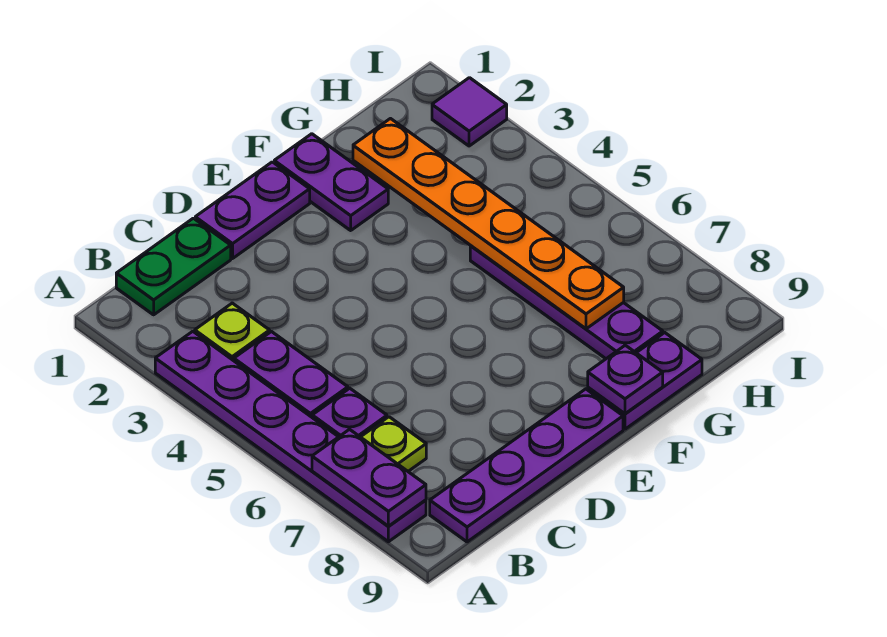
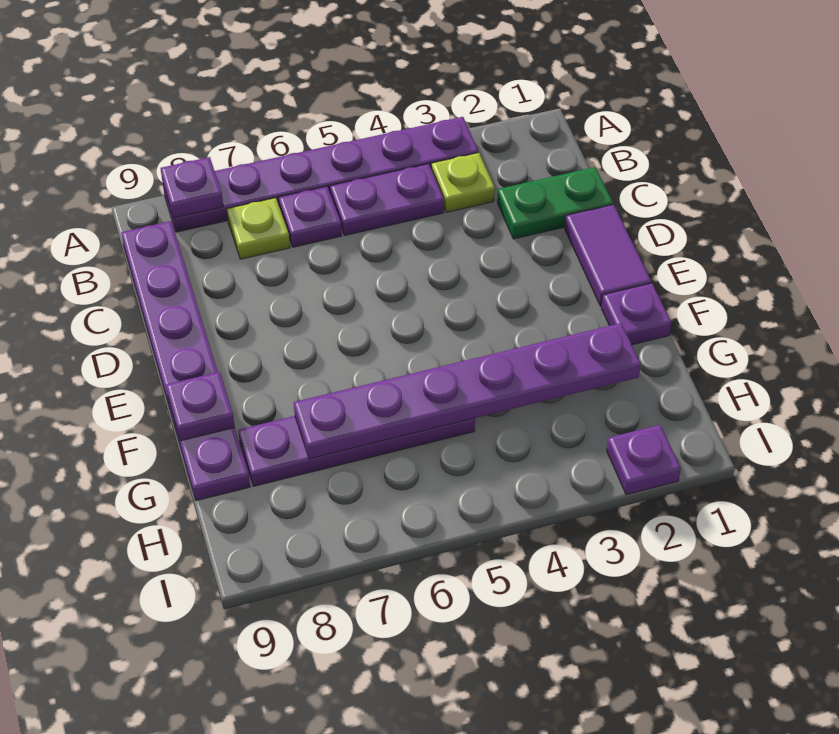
purple 1x2 plate [312,429,426,526] -> purple 1x1 plate [160,157,223,218]
green 1x2 plate [116,218,231,315] -> green 1x2 plate turned to [497,167,613,239]
purple 1x2 plate [195,162,310,258] -> purple 1x2 tile [565,205,651,306]
purple 1x2 plate [274,134,388,230] -> purple 1x1 plate [601,283,671,345]
orange 1x6 plate [353,119,624,329] -> purple 1x6 plate [294,323,641,459]
purple 1x1 tile [432,78,507,146] -> purple 1x1 plate [607,425,681,495]

